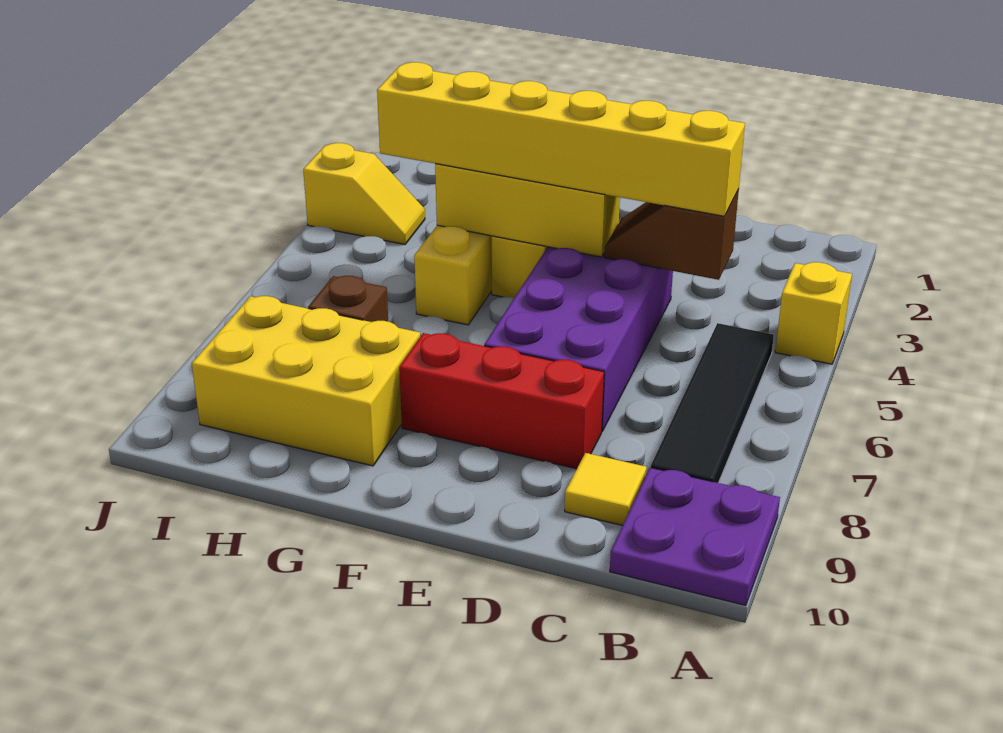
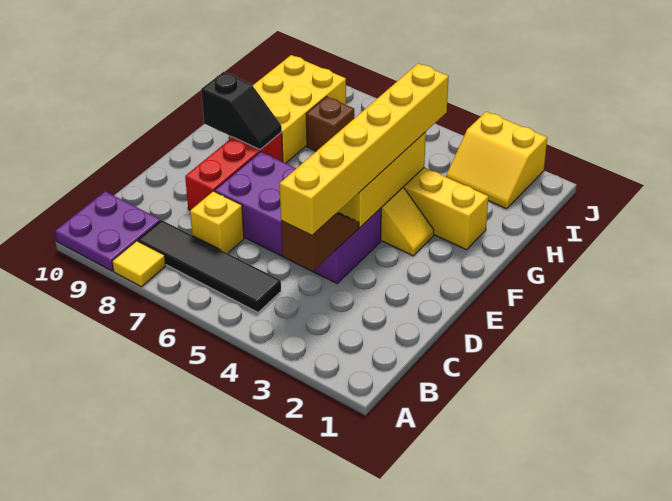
yellow 1x1 brick [775,262,852,364] -> yellow 1x1 brick moved to [190,191,244,253]
yellow 1x1 tile [565,453,647,526] -> yellow 1x1 tile moved to [112,241,166,287]
none -> black 1x2 slope [201,72,282,149]
yellow 1x2 slope [303,143,425,245] -> yellow 2x2 slope [446,112,547,209]

